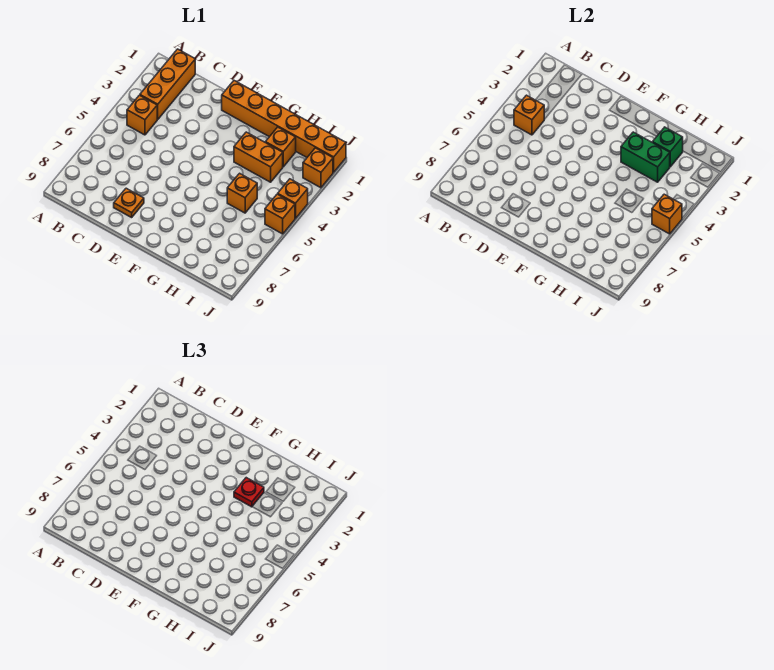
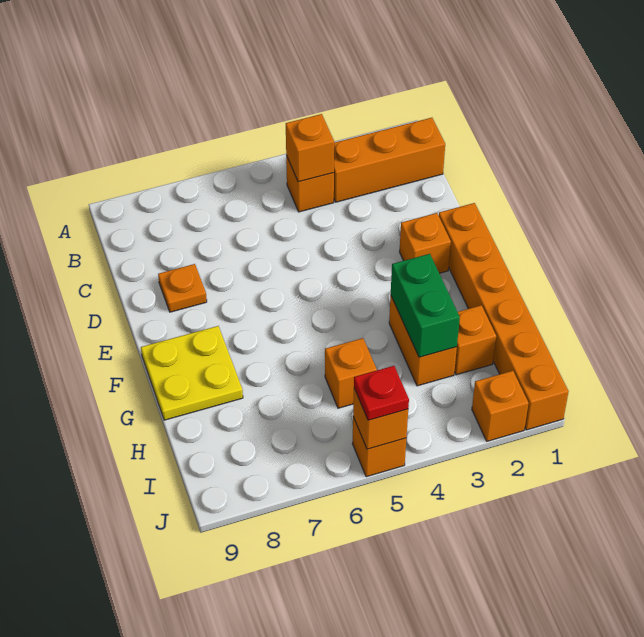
none -> yellow 2x2 plate [141,326,243,420]
red 1x1 plate [234,478,264,507] -> red 1x1 plate moved to [354,366,409,420]
green 1x1 brick [652,127,683,167] -> none
orange 1x1 brick [278,179,308,219] -> orange 1x1 brick moved to [400,213,451,273]

